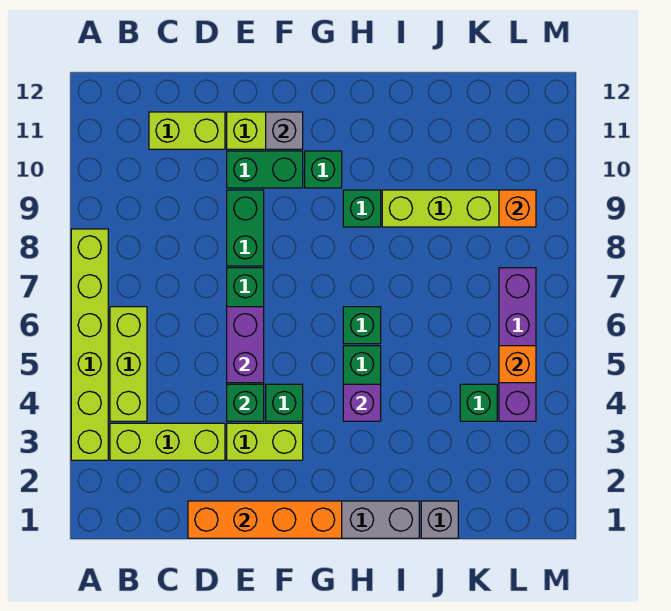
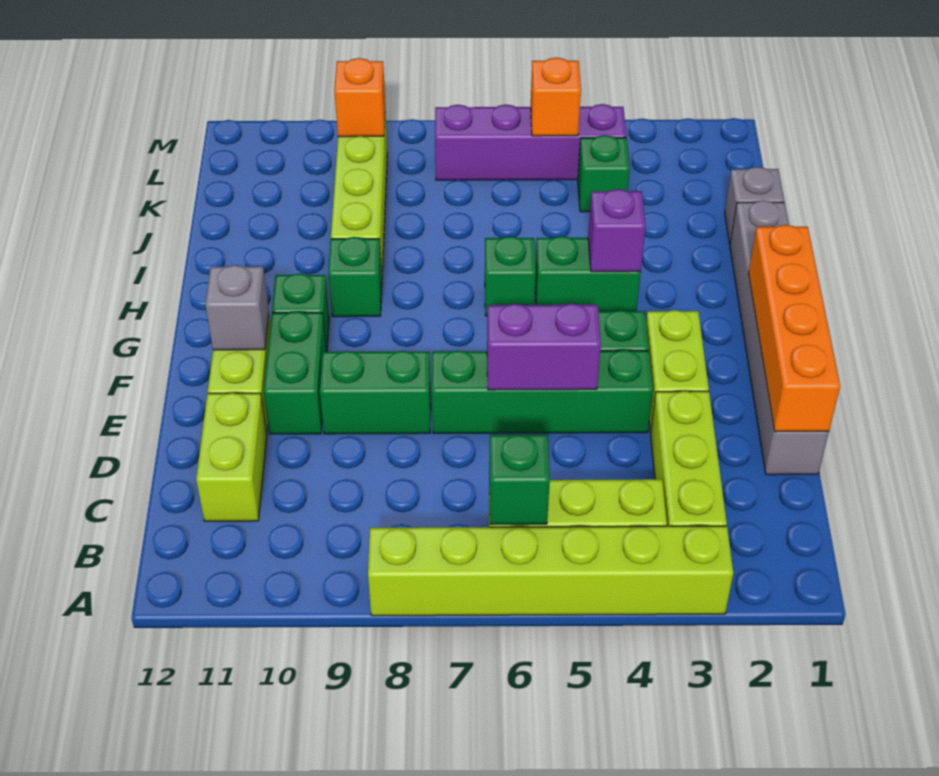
green 1x1 brick [227,384,264,421] -> green 1x1 brick moved to [489,435,550,524]

